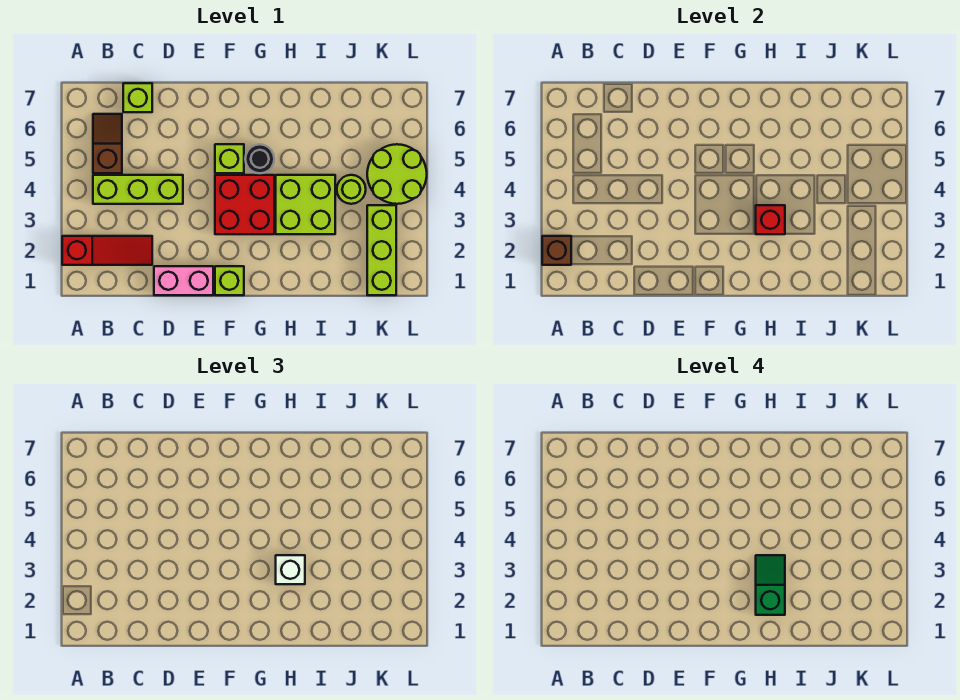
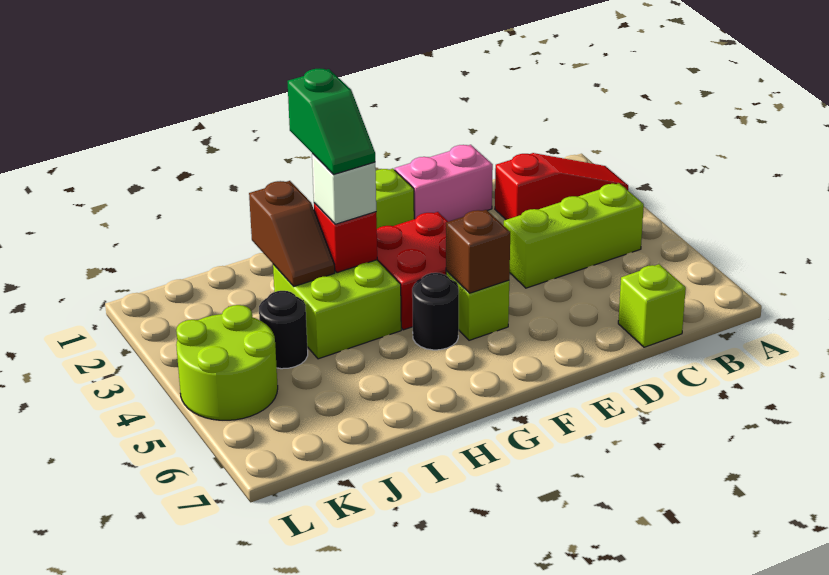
red 1x3 slope [62,236,152,265] -> red 1x3 slope turned to [495,153,628,220]
brown 1x1 brick [542,236,571,265] -> brown 1x1 brick moved to [446,210,510,293]
brown 1x2 slope [93,114,122,173] -> brown 1x2 slope moved to [249,181,335,286]
lime 1x1 round brick [337,175,366,204] -> black 1x1 round brick [259,291,308,369]
lime 1x3 brick [367,205,396,295] -> none

